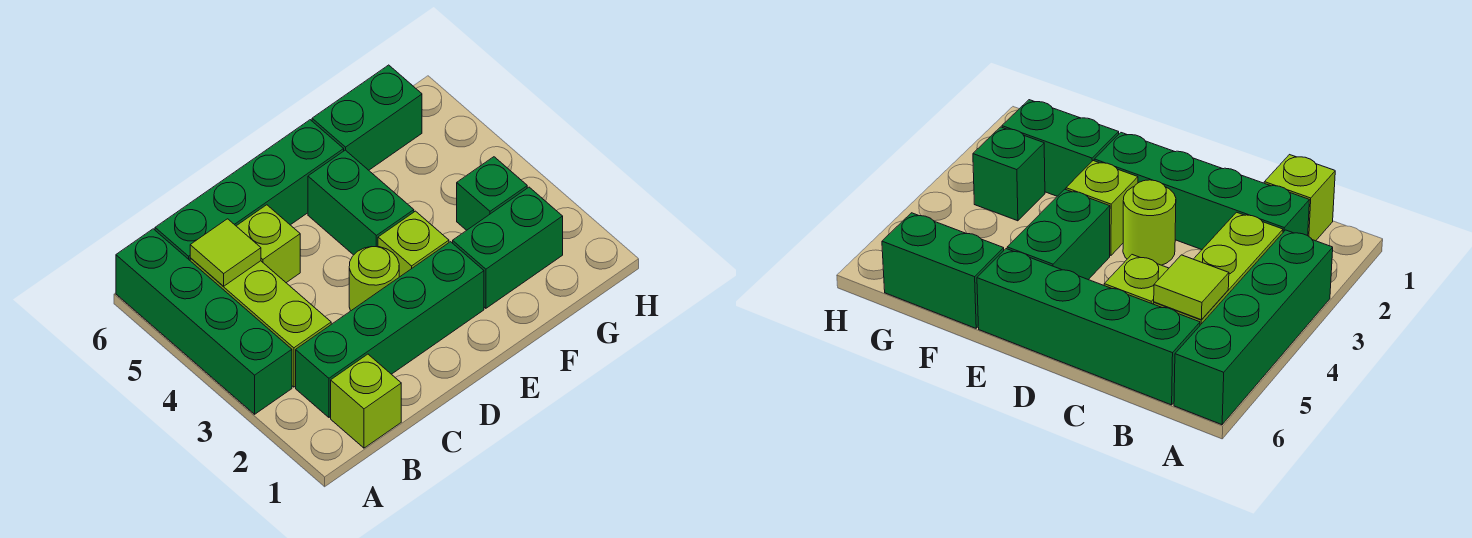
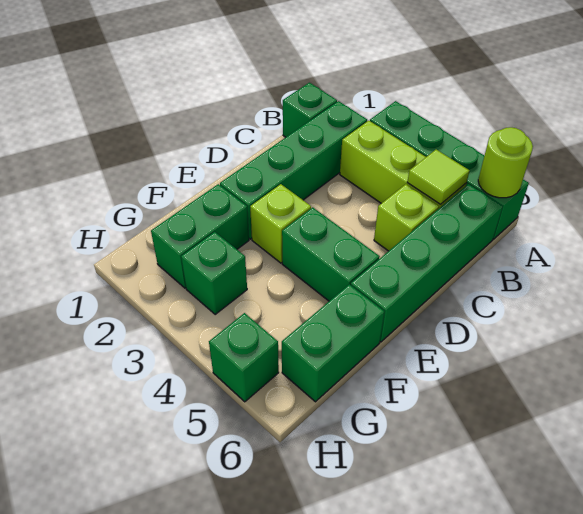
lime 1x1 brick [331,354,401,448] -> green 1x1 brick [283,83,337,137]
lime 1x1 round brick [349,247,399,311] -> lime 1x1 round brick moved to [478,127,533,198]
none -> green 1x1 brick [209,313,279,402]

